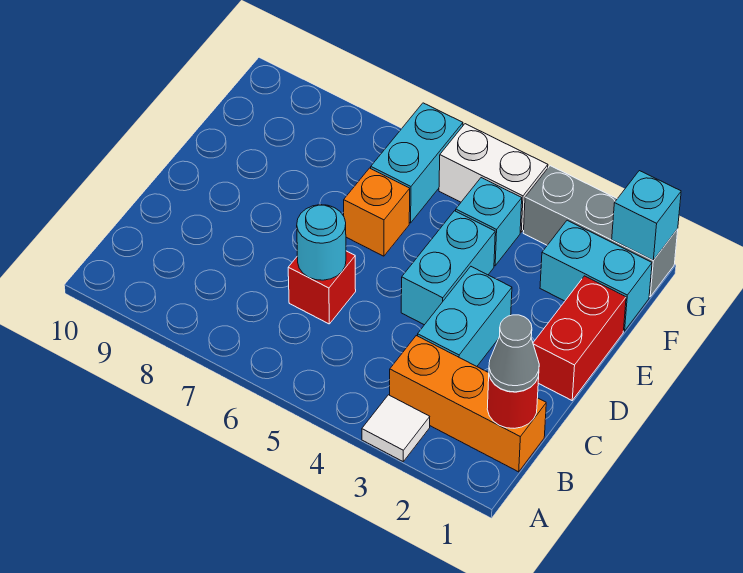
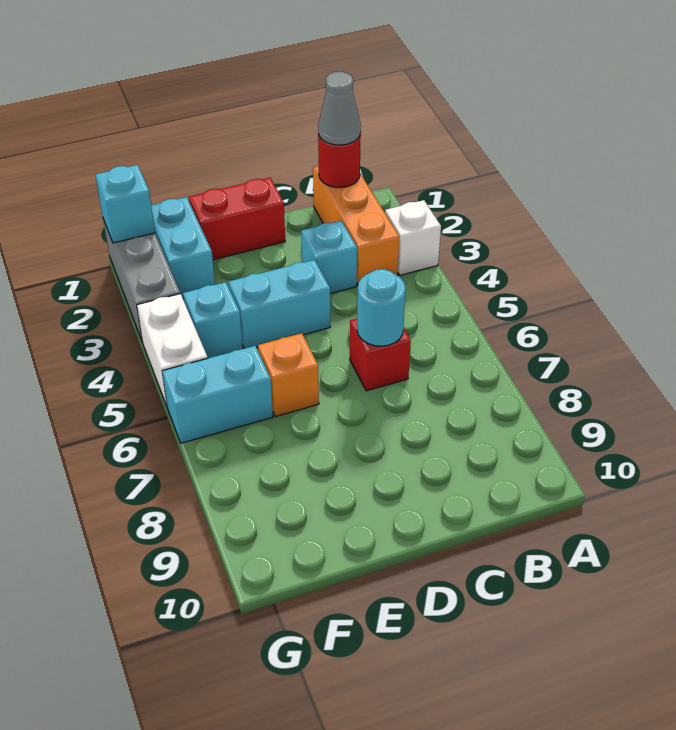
white 1x1 tile [362,395,430,461] -> white 1x1 brick [385,200,441,275]
cyan 1x2 brick [418,267,512,366] -> cyan 1x1 brick [301,221,357,294]

